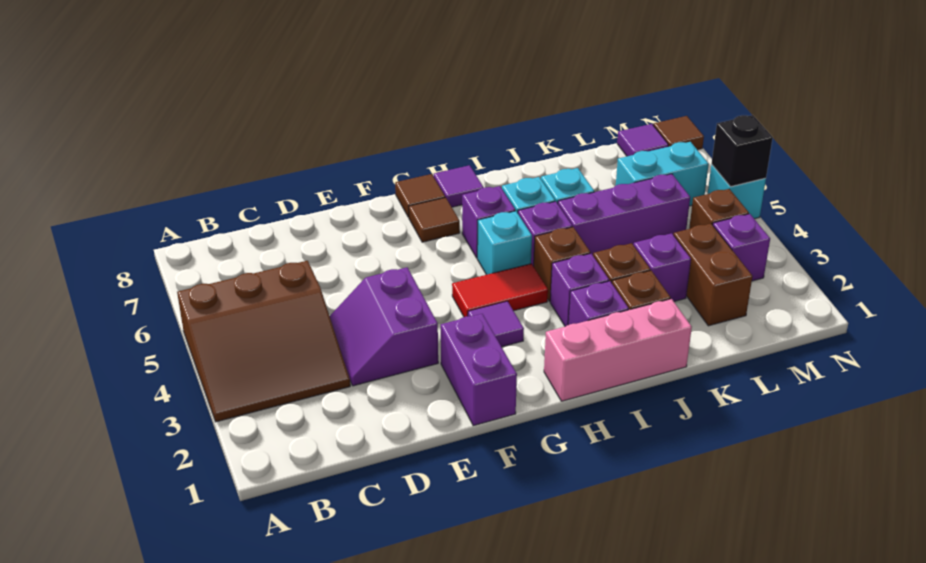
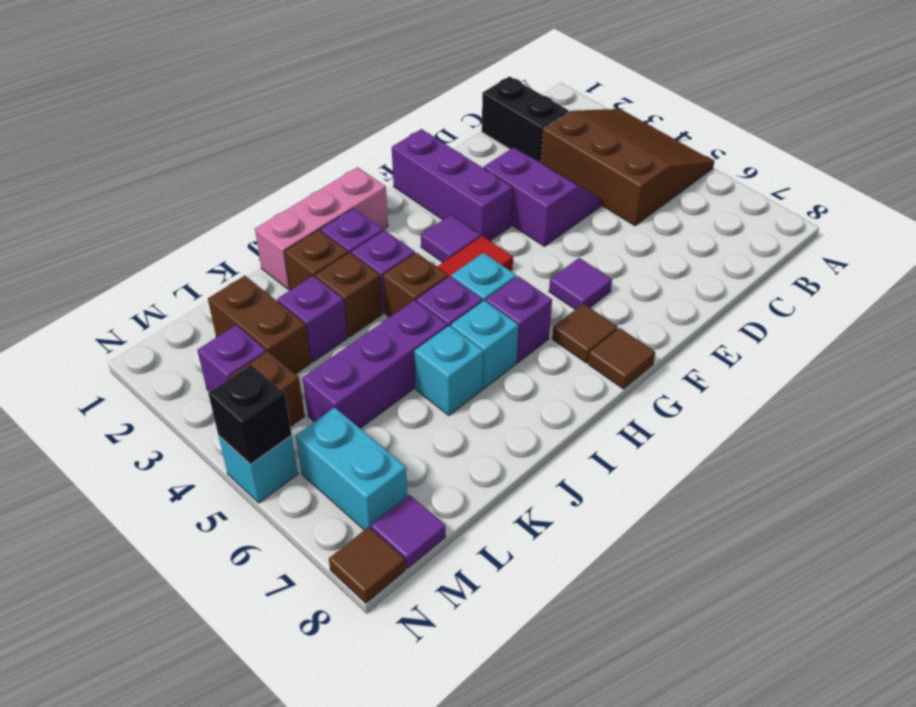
brown 3x3 slope [177,261,350,422] -> brown 3x3 slope turned to [541,109,714,226]
none -> black 1x2 brick [482,77,569,162]
purple 1x2 brick [441,314,517,426] -> purple 1x3 brick [392,129,513,241]
purple 1x1 tile [434,165,484,207] -> purple 1x1 tile moved to [549,258,612,310]
cyan 1x2 brick [616,142,709,206] -> cyan 1x2 brick turned to [296,408,408,530]

